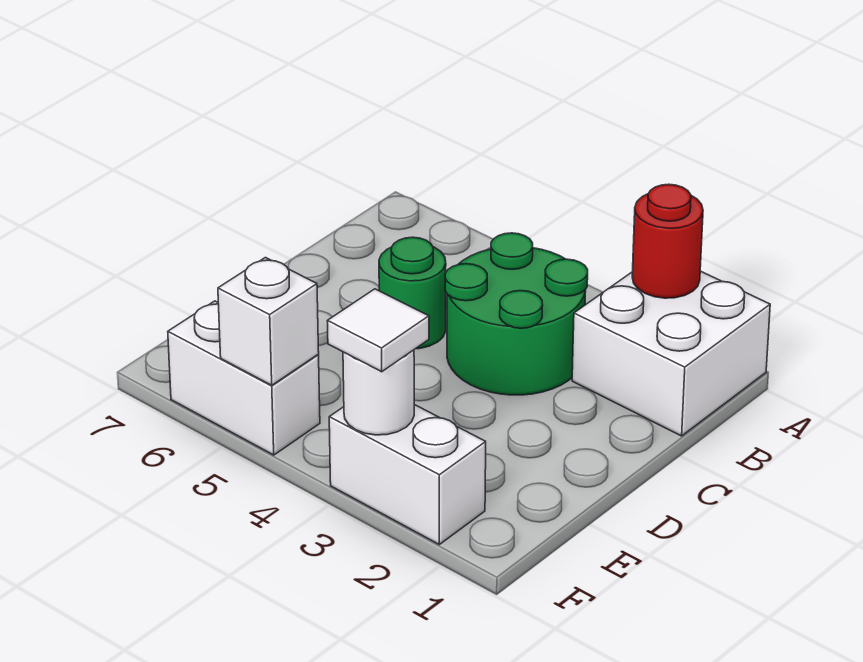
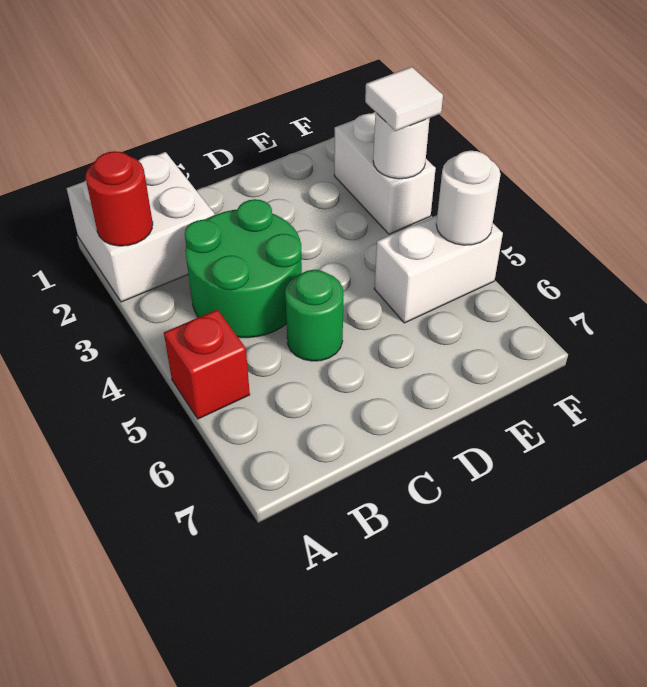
none -> red 1x1 brick [164,309,250,419]
white 1x2 brick [168,301,320,455] -> white 1x2 brick turned to [374,215,503,323]
white 1x1 brick [218,258,319,385] -> white 1x1 round brick [436,151,501,245]

